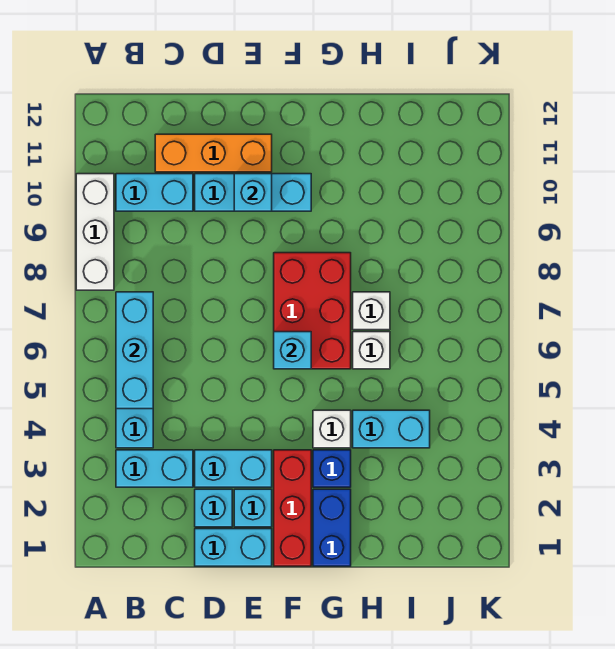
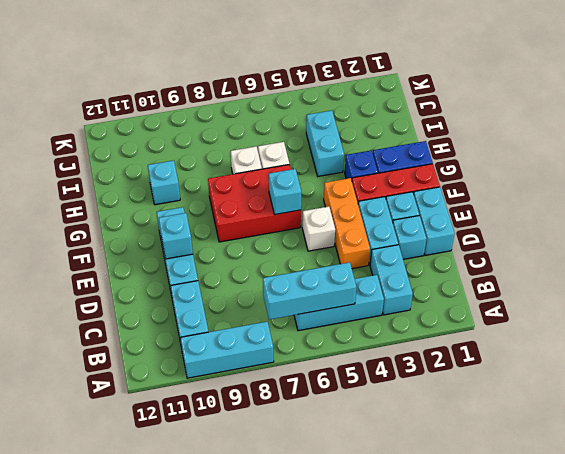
white 1x3 brick [76,174,114,290] -> cyan 1x3 brick [180,322,274,378]
orange 1x3 brick [155,134,272,172] -> orange 1x3 brick moved to [324,178,370,269]
white 1x1 brick [313,410,351,448] -> white 1x1 brick moved to [302,206,335,251]
none -> cyan 1x1 brick [148,160,180,205]

